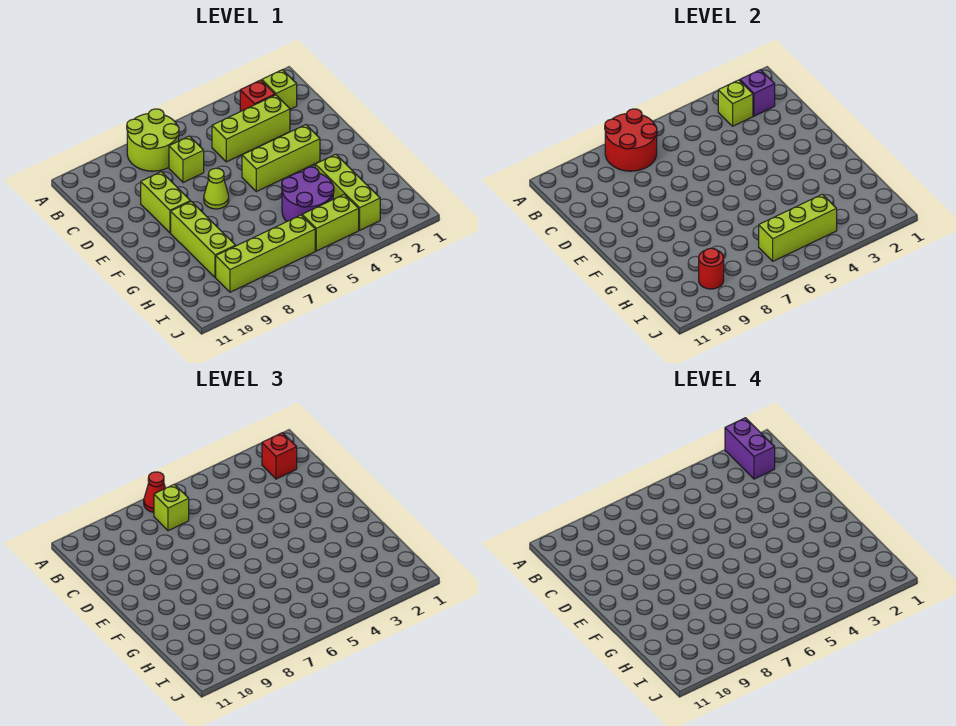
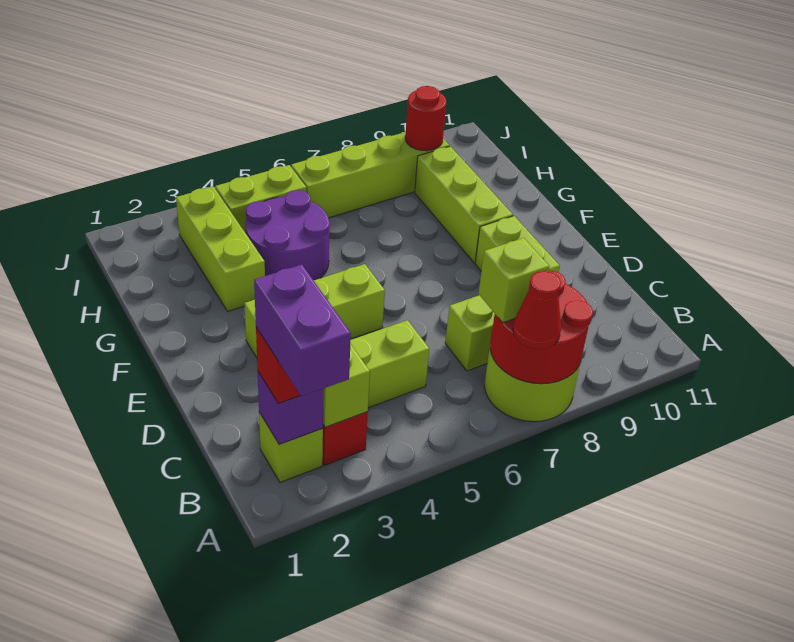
lime 1x1 cone [204,168,229,209] -> none
lime 1x3 brick [759,194,837,261] -> none

